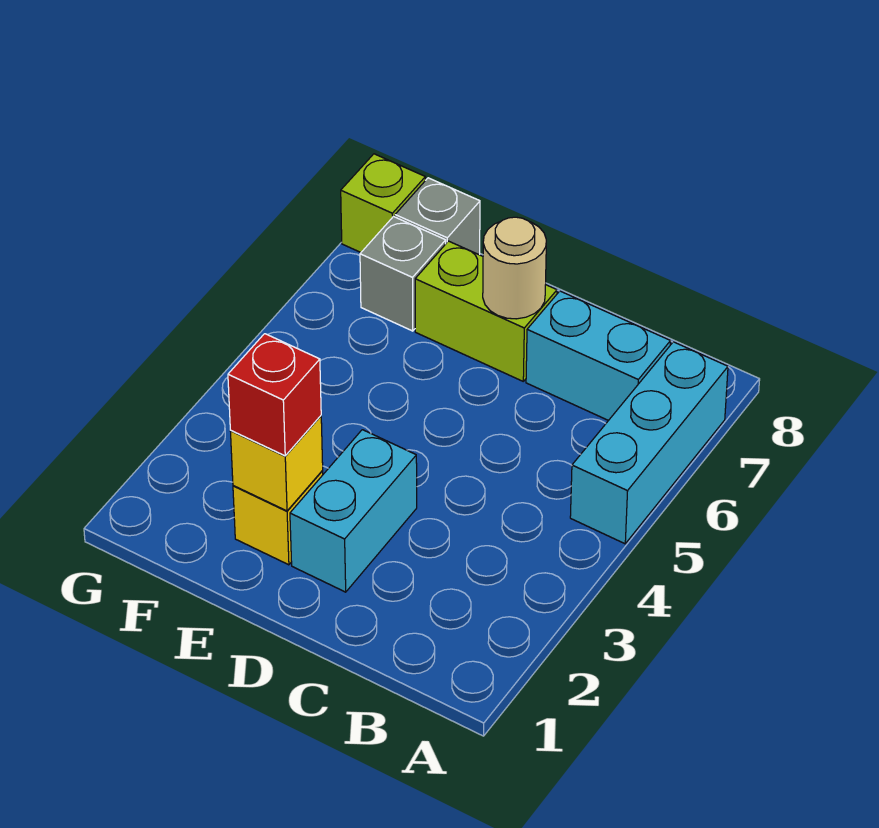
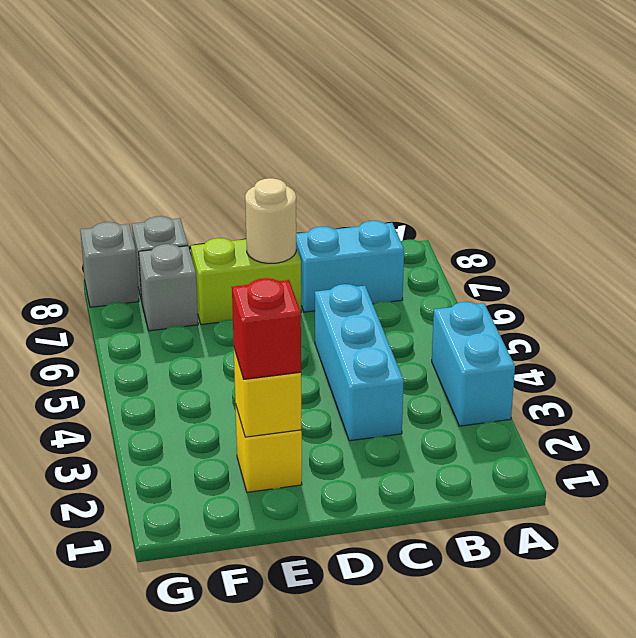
cyan 1x3 brick [570,342,728,544] -> cyan 1x3 brick moved to [315,284,404,441]
cyan 1x2 brick [290,430,417,592] -> cyan 1x2 brick moved to [432,302,515,426]
lime 1x1 brick [341,154,425,252] -> grey 1x1 brick [80,222,139,307]

